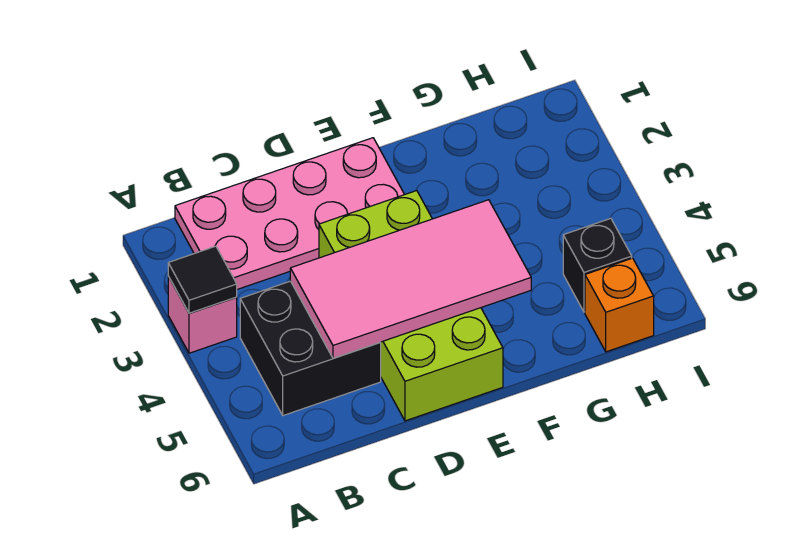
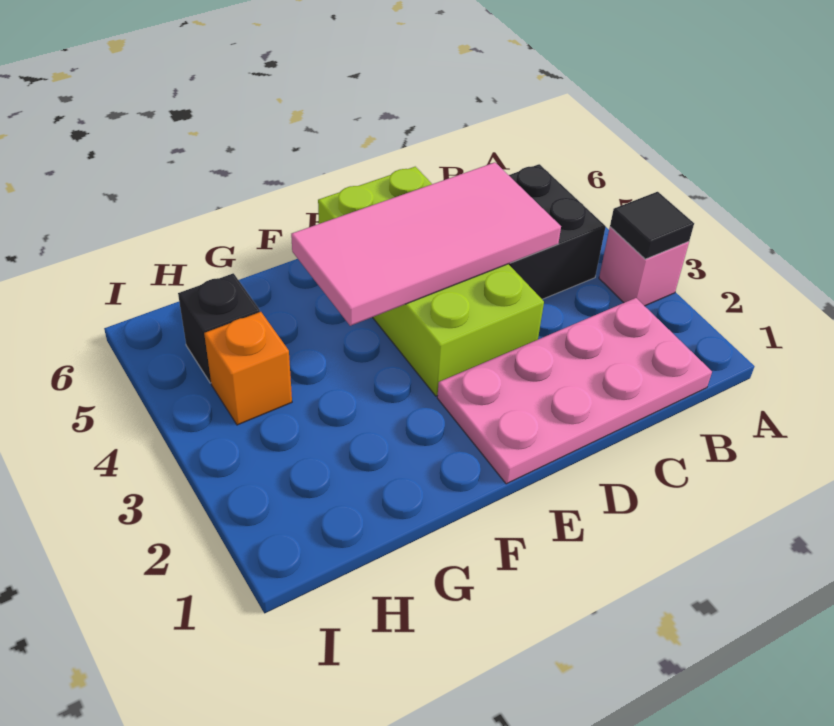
orange 1x1 brick [585,258,654,352] -> orange 1x1 brick moved to [204,312,292,425]

